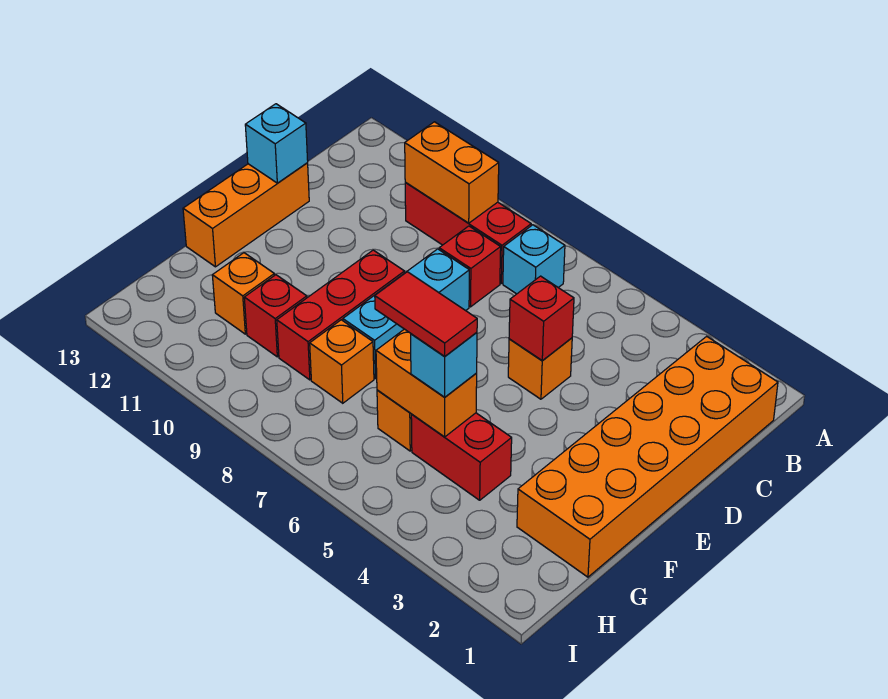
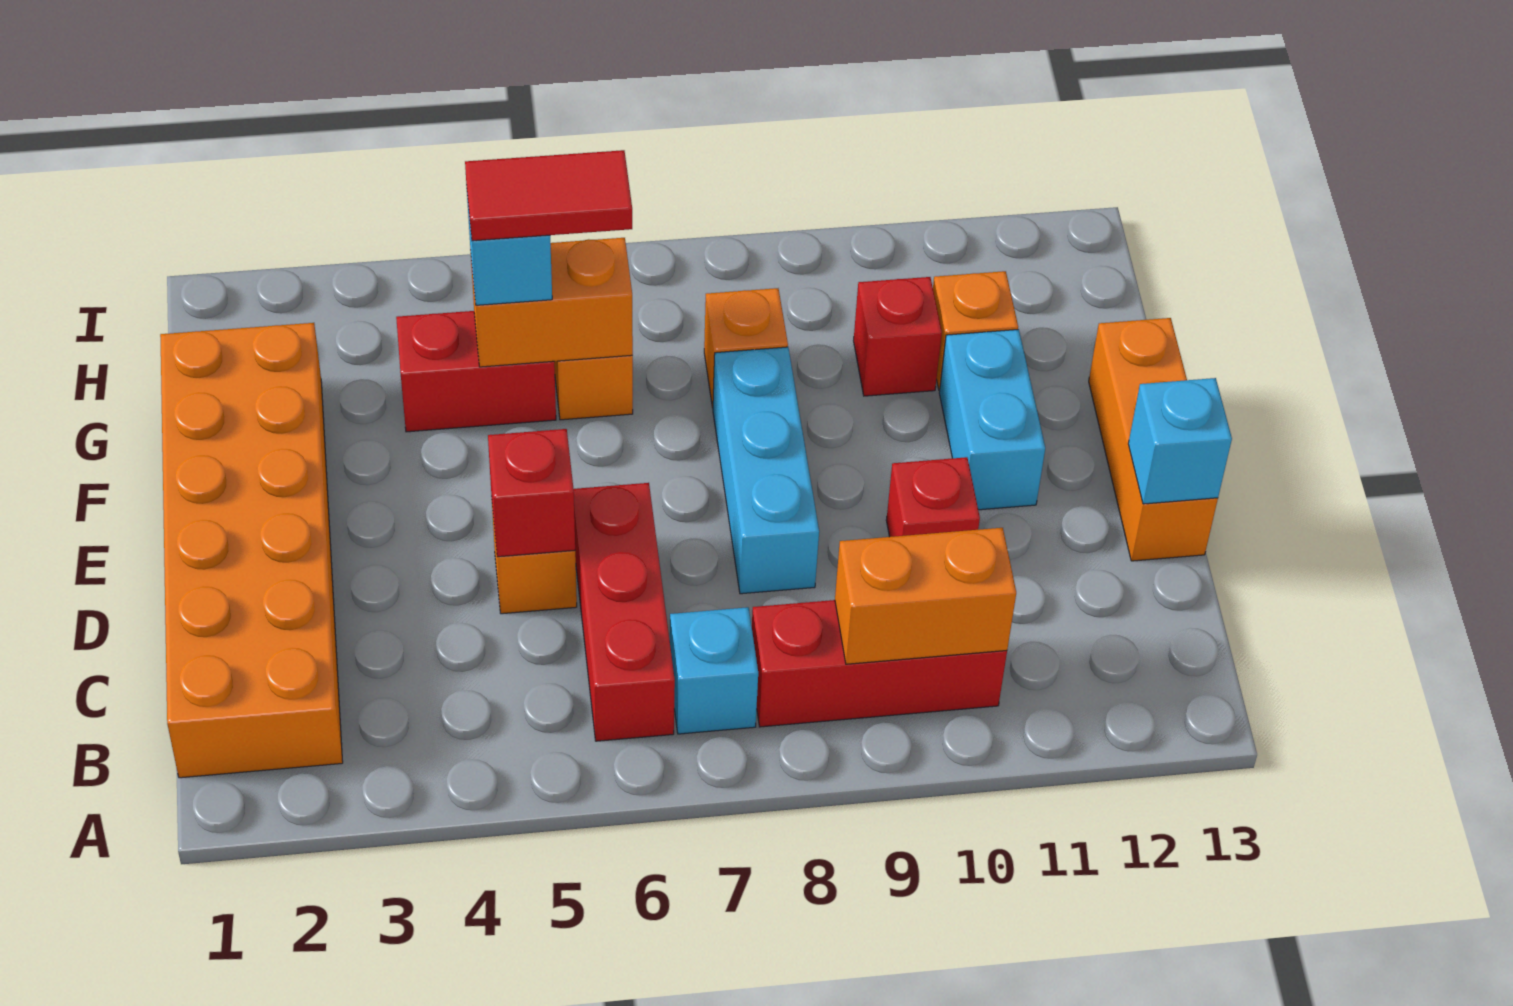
red 1x1 brick [439,226,501,307] -> red 1x1 brick moved to [886,457,980,537]
red 1x3 brick [277,250,404,380] -> red 1x3 brick moved to [574,483,675,741]
none -> cyan 1x2 brick [939,329,1045,510]

